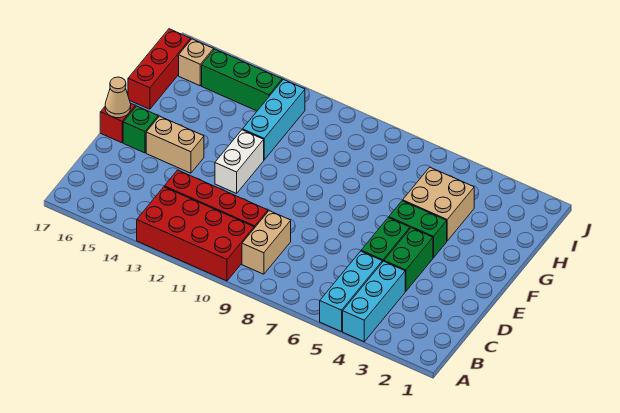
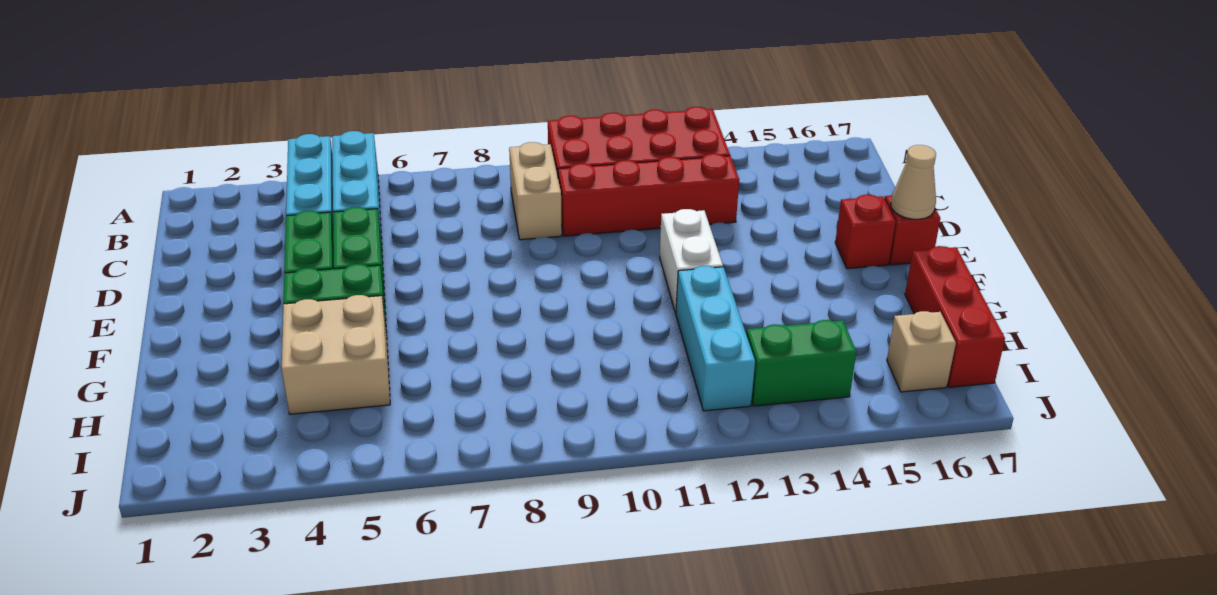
tan 1x2 brick [146,116,204,173] -> none
green 1x1 brick [123,106,158,153] -> red 1x1 brick [835,195,896,269]
green 1x3 brick [202,49,282,111] -> green 1x2 brick [746,320,856,406]

